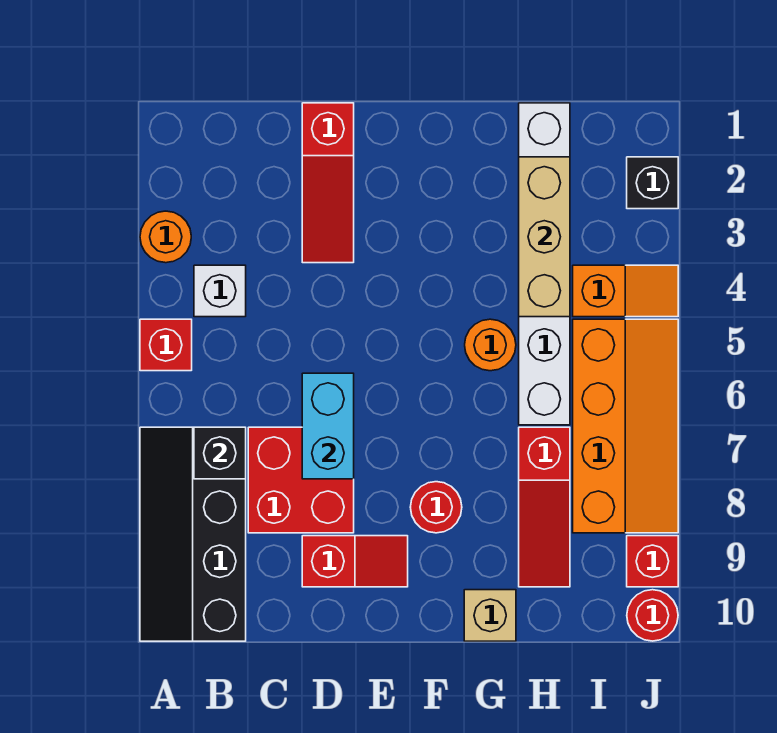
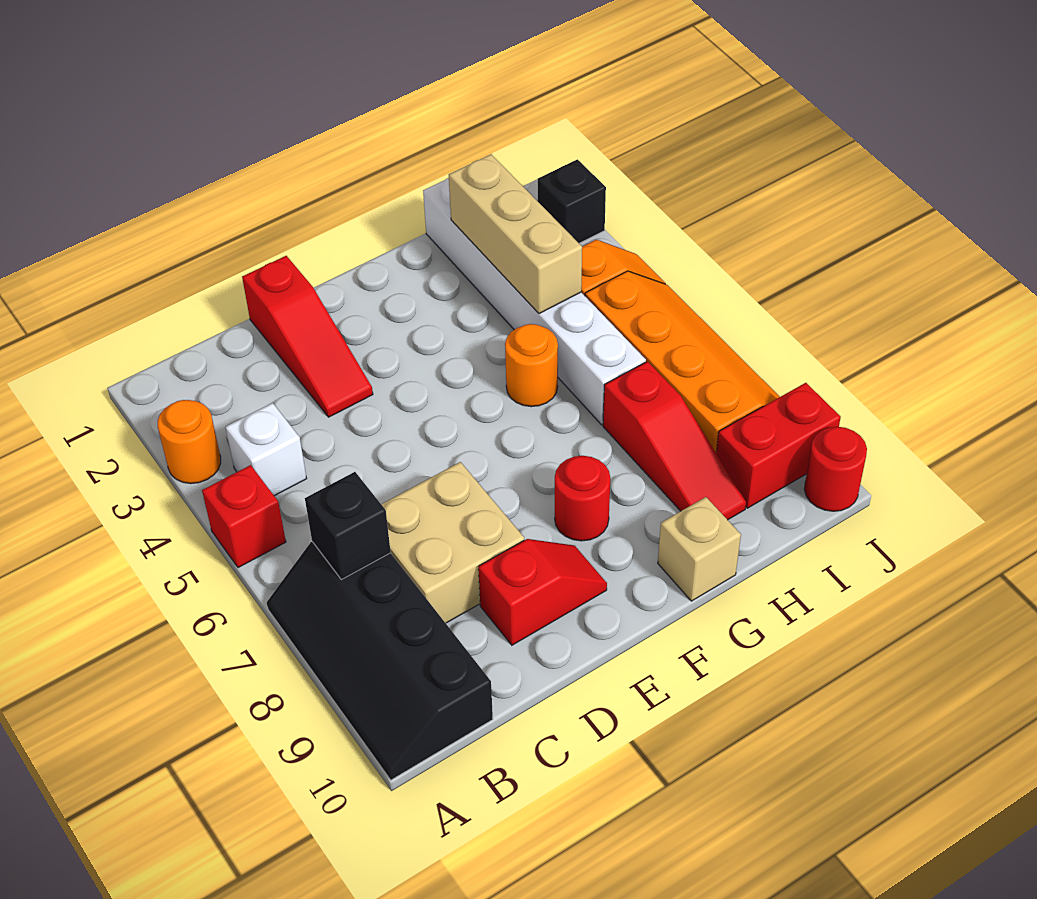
red 2x2 brick [248,427,354,533] -> tan 2x2 brick [381,462,524,623]
cyan 1x2 brick [302,373,354,479] -> none
red 1x1 brick [627,536,678,587] -> red 1x2 brick [716,383,841,508]

